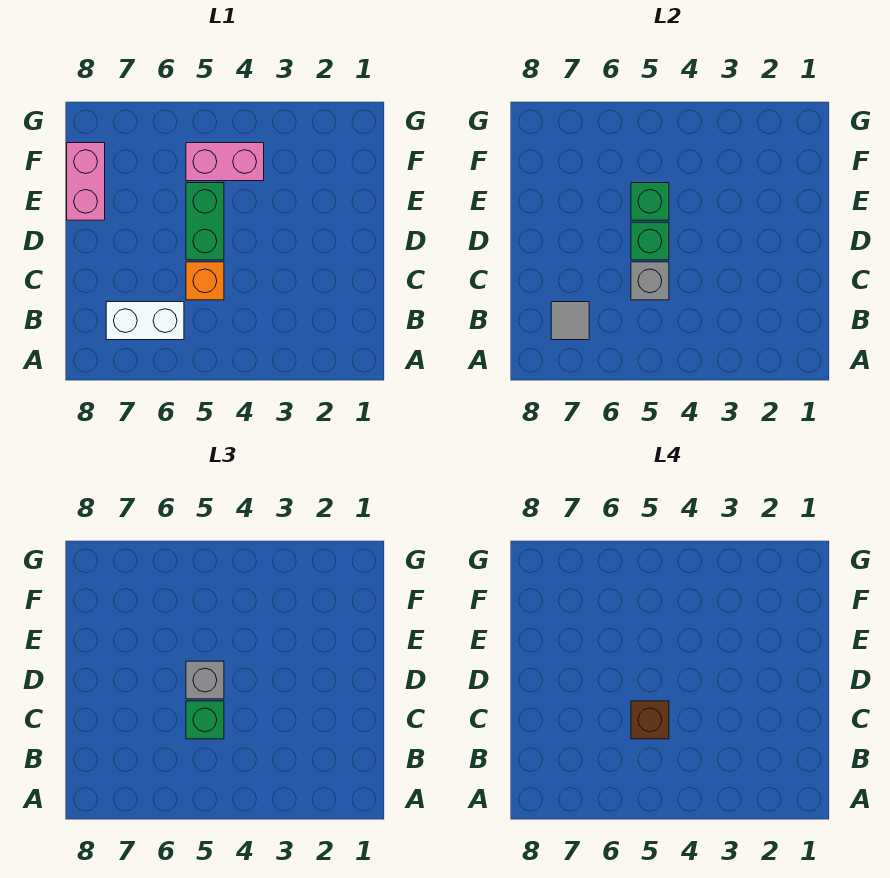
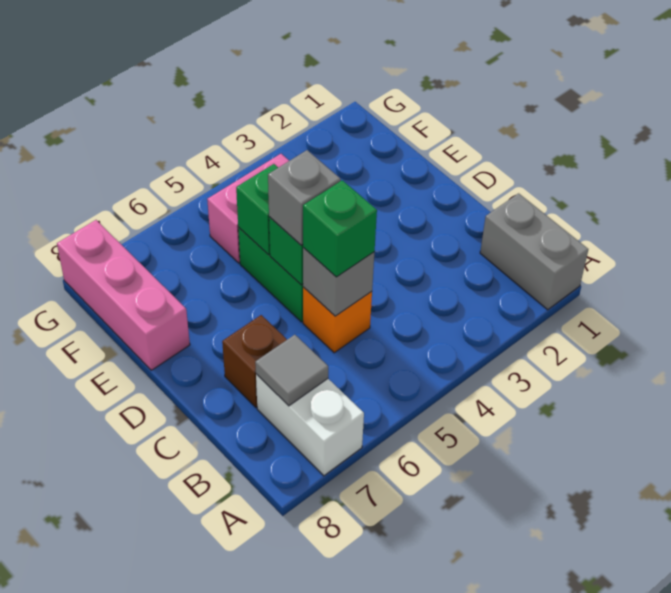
none -> grey 1x2 brick [480,193,588,310]
white 1x2 brick [106,302,184,340] -> white 1x2 brick turned to [256,374,364,476]
brown 1x1 brick [631,701,669,739] -> brown 1x1 brick moved to [222,315,287,407]
pink 1x2 brick [67,143,105,220] -> pink 1x3 brick [57,220,190,370]

